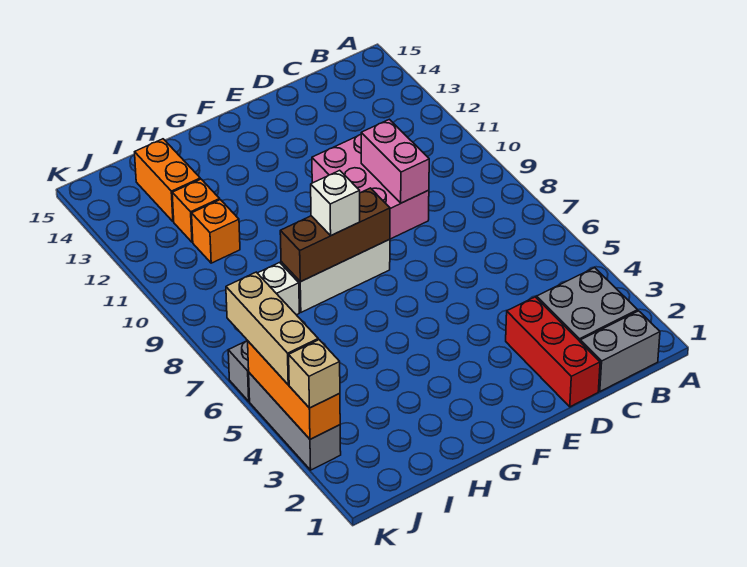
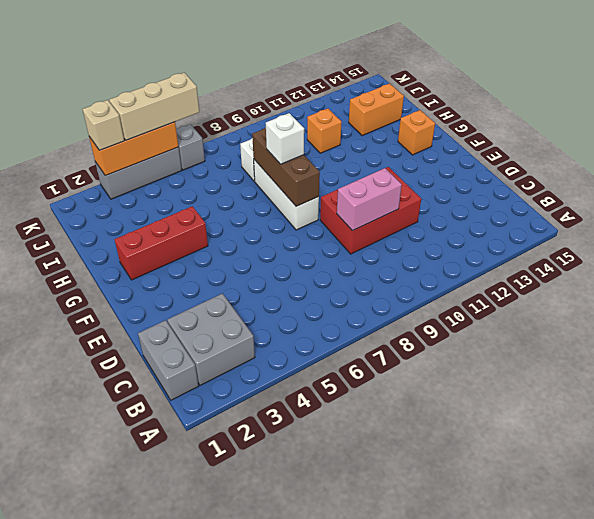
red 1x3 brick [506,297,600,407] -> red 1x3 brick moved to [114,206,208,280]
pink 2x3 brick [312,135,429,239] -> red 2x3 brick [320,167,421,254]
orange 1x1 brick [172,179,220,242] -> orange 1x1 brick moved to [398,110,435,155]

